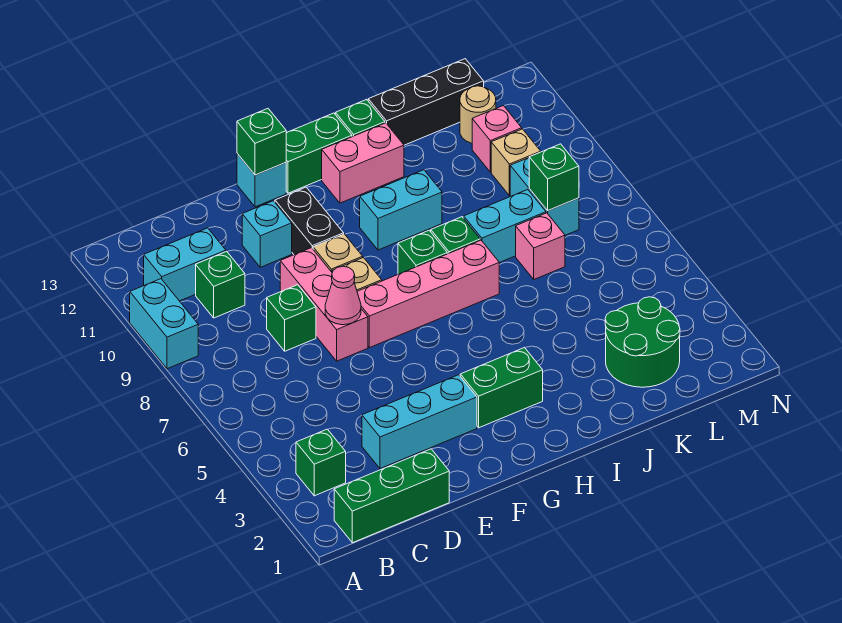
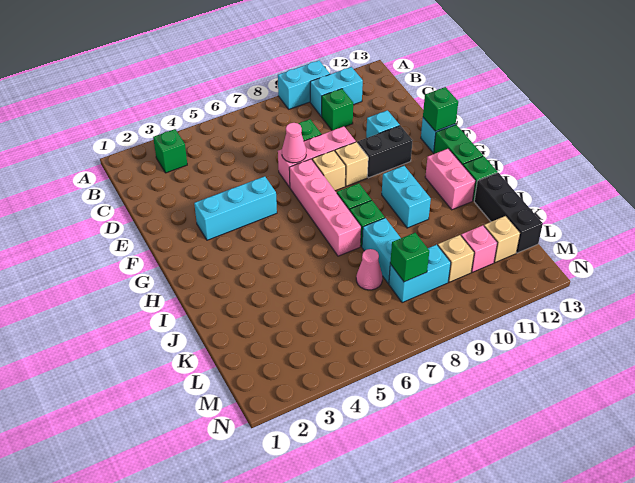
green 1x3 brick [334,449,449,543] -> none
cyan 1x2 brick [144,228,226,301] -> cyan 1x2 brick turned to [310,67,363,116]
cyan 1x3 brick [362,375,477,469] -> cyan 1x3 brick turned to [194,176,277,240]
green 1x2 brick [460,348,543,428] -> none
green 2x2 round brick [605,297,680,387] -> none
pink 1x1 brick [516,213,565,279] -> pink 1x1 cone [356,249,382,290]
tan 1x1 round brick [460,86,496,143] -> tan 1x1 brick [484,216,520,263]

